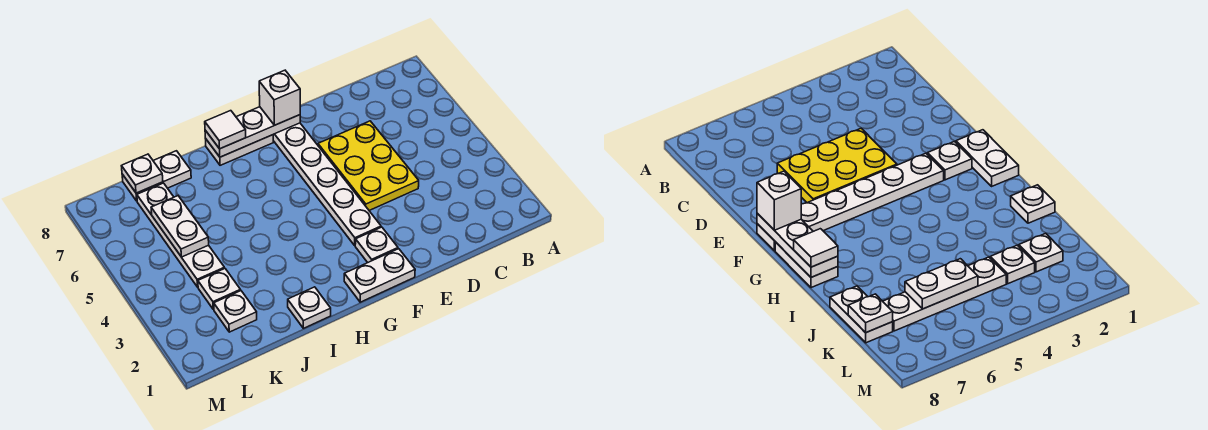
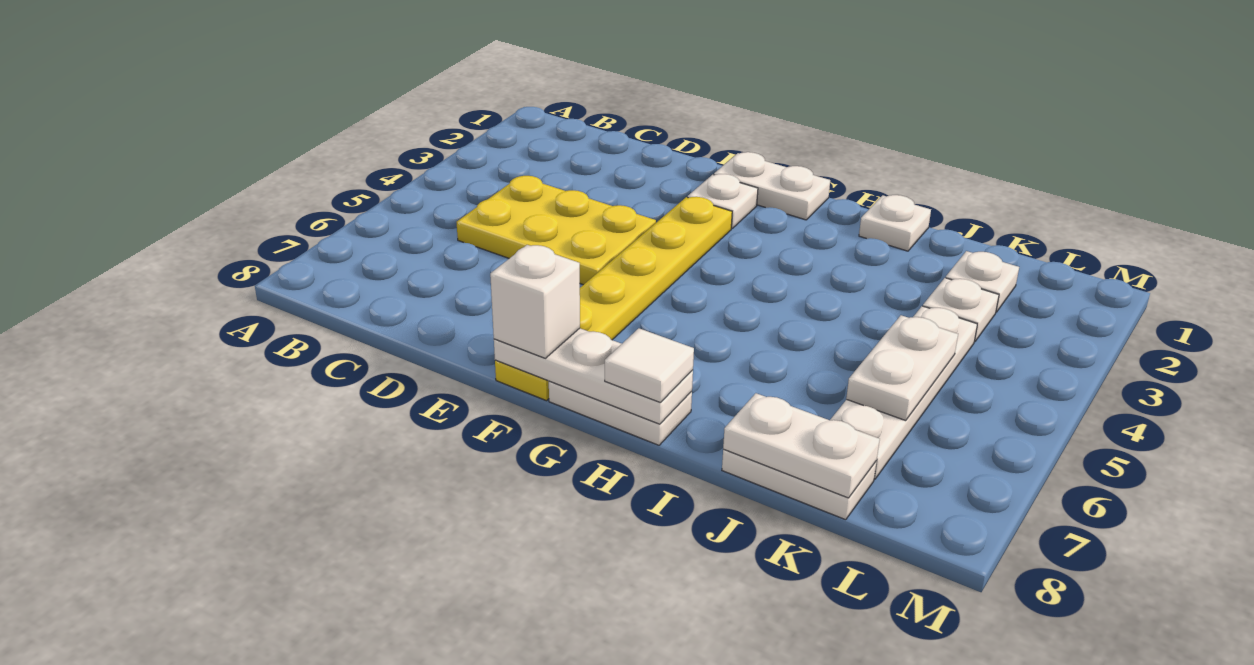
yellow 2x3 plate [318,121,419,210] -> yellow 2x3 plate turned to [457,176,656,285]
white 1x6 plate [273,123,381,245] -> yellow 1x6 plate [495,197,732,401]
white 1x1 plate [122,154,163,193] -> white 1x2 plate [723,393,880,498]

